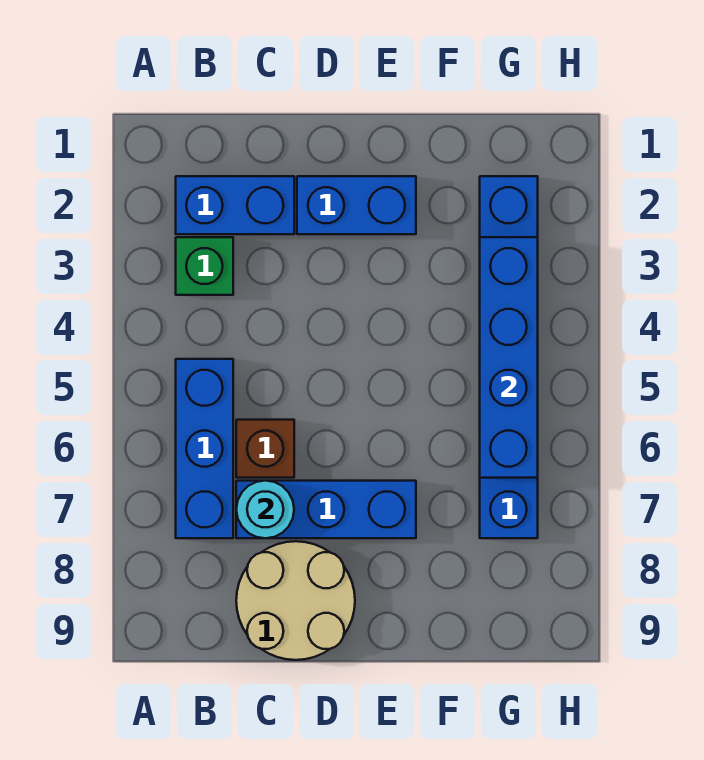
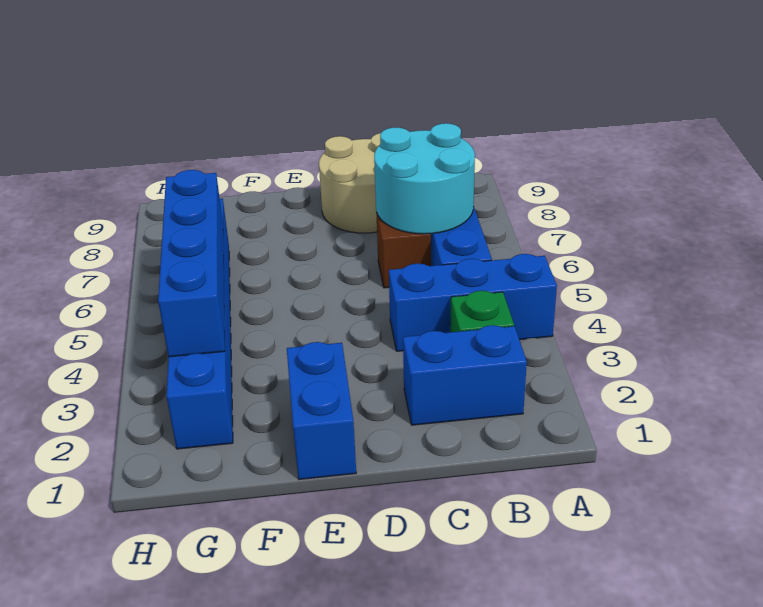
blue 1x3 brick [236,481,416,538] -> blue 1x3 brick moved to [389,254,557,351]
cyan 1x1 round brick [236,481,294,538] -> cyan 2x2 round brick [374,123,475,234]
blue 1x2 brick [297,176,416,234] -> blue 1x2 brick turned to [287,342,356,479]

